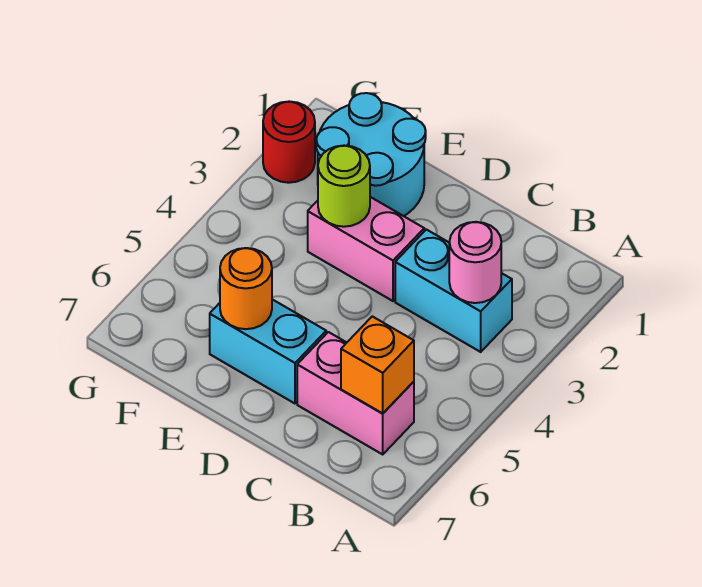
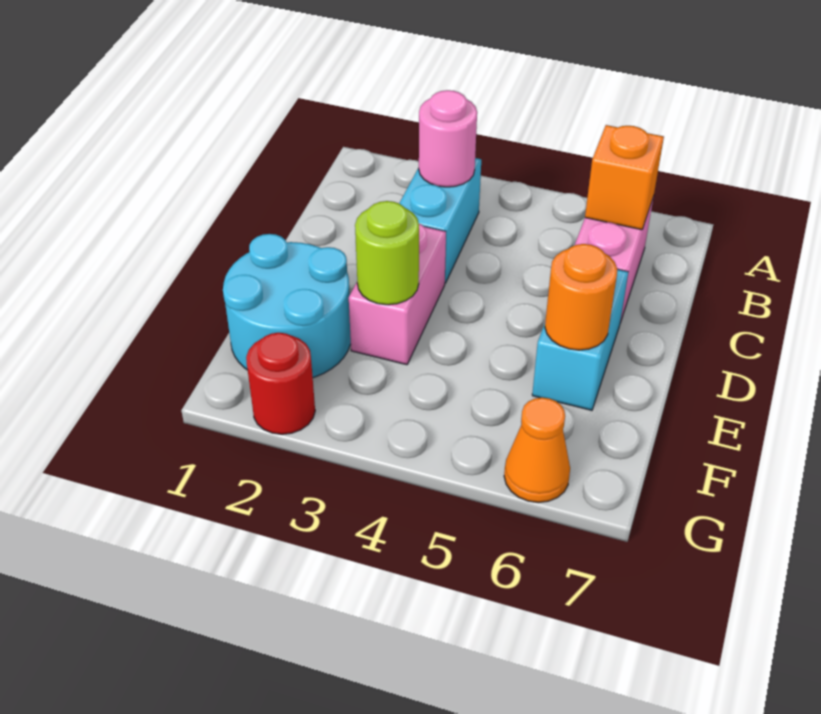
none -> orange 1x1 cone [504,398,570,503]

